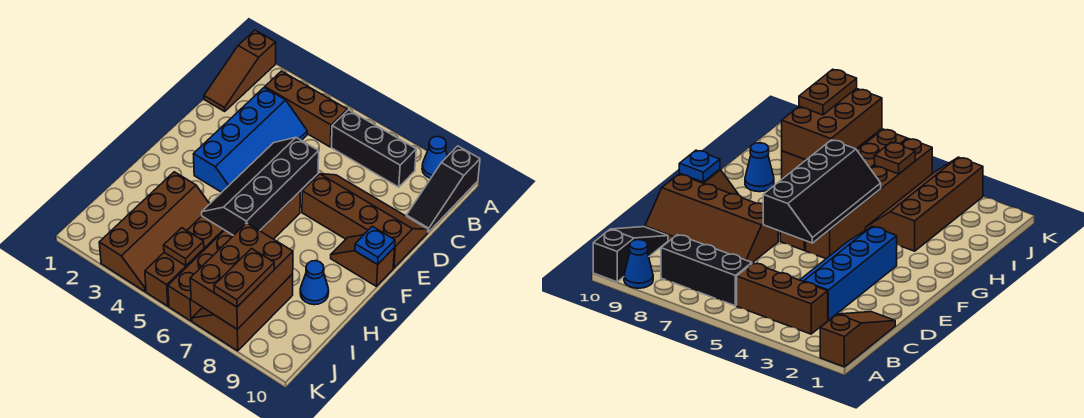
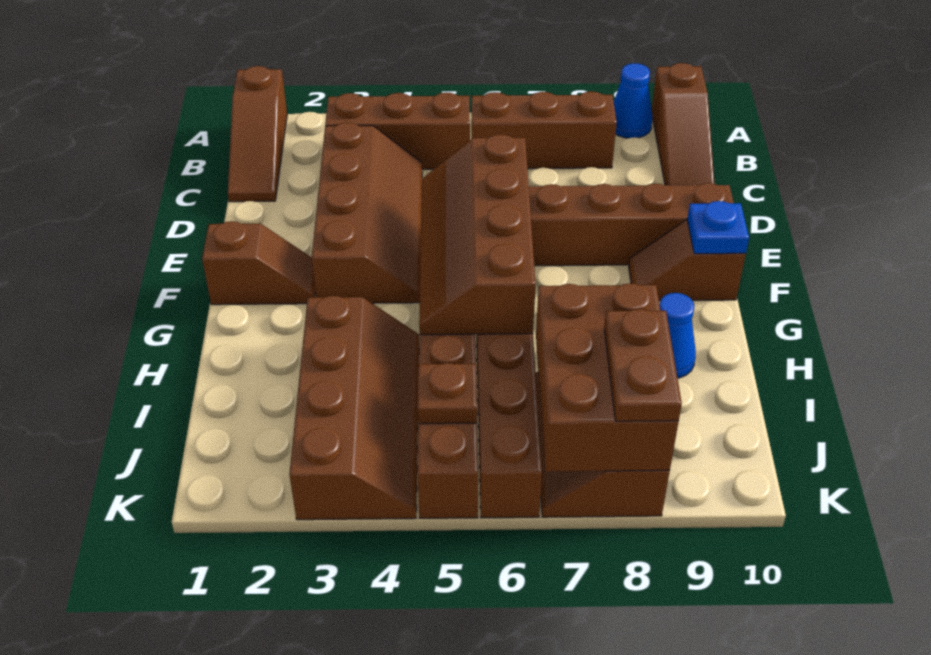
black 1x3 slope [406,146,480,232] -> brown 1x3 slope [652,63,715,185]
black 1x3 brick [332,110,416,187] -> brown 1x3 brick [471,91,617,169]
blue 2x4 slope [194,88,307,192] -> brown 2x4 slope [312,123,422,303]
black 2x4 slope [202,137,319,236] -> brown 2x4 slope [419,134,536,335]
none -> brown 1x2 slope [202,221,315,305]

